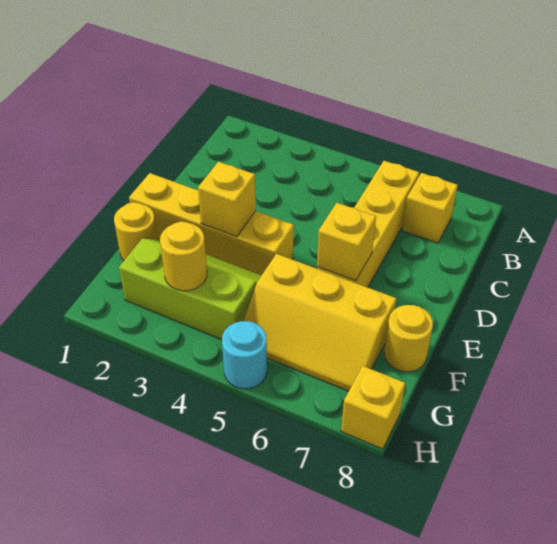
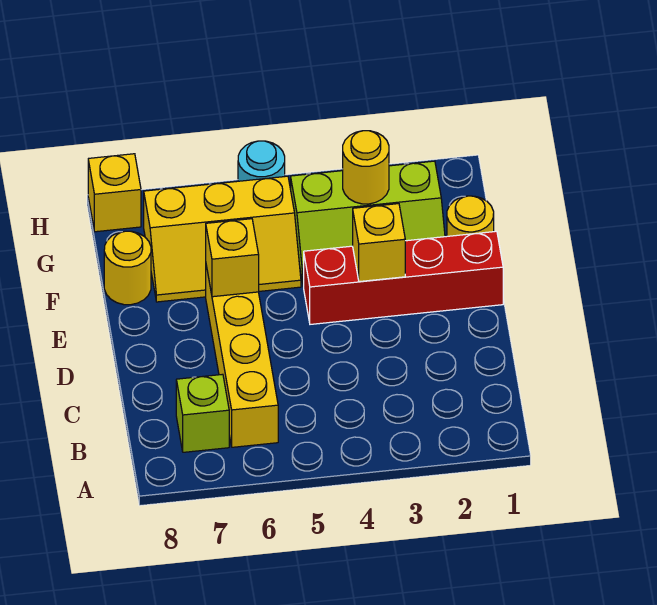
yellow 1x1 brick [402,173,458,243] -> lime 1x1 brick [176,374,229,452]
yellow 1x4 brick [129,173,294,275] -> red 1x4 brick [304,231,503,324]
yellow 2x3 slope [244,254,396,391] -> yellow 2x3 slope turned to [144,176,301,302]

